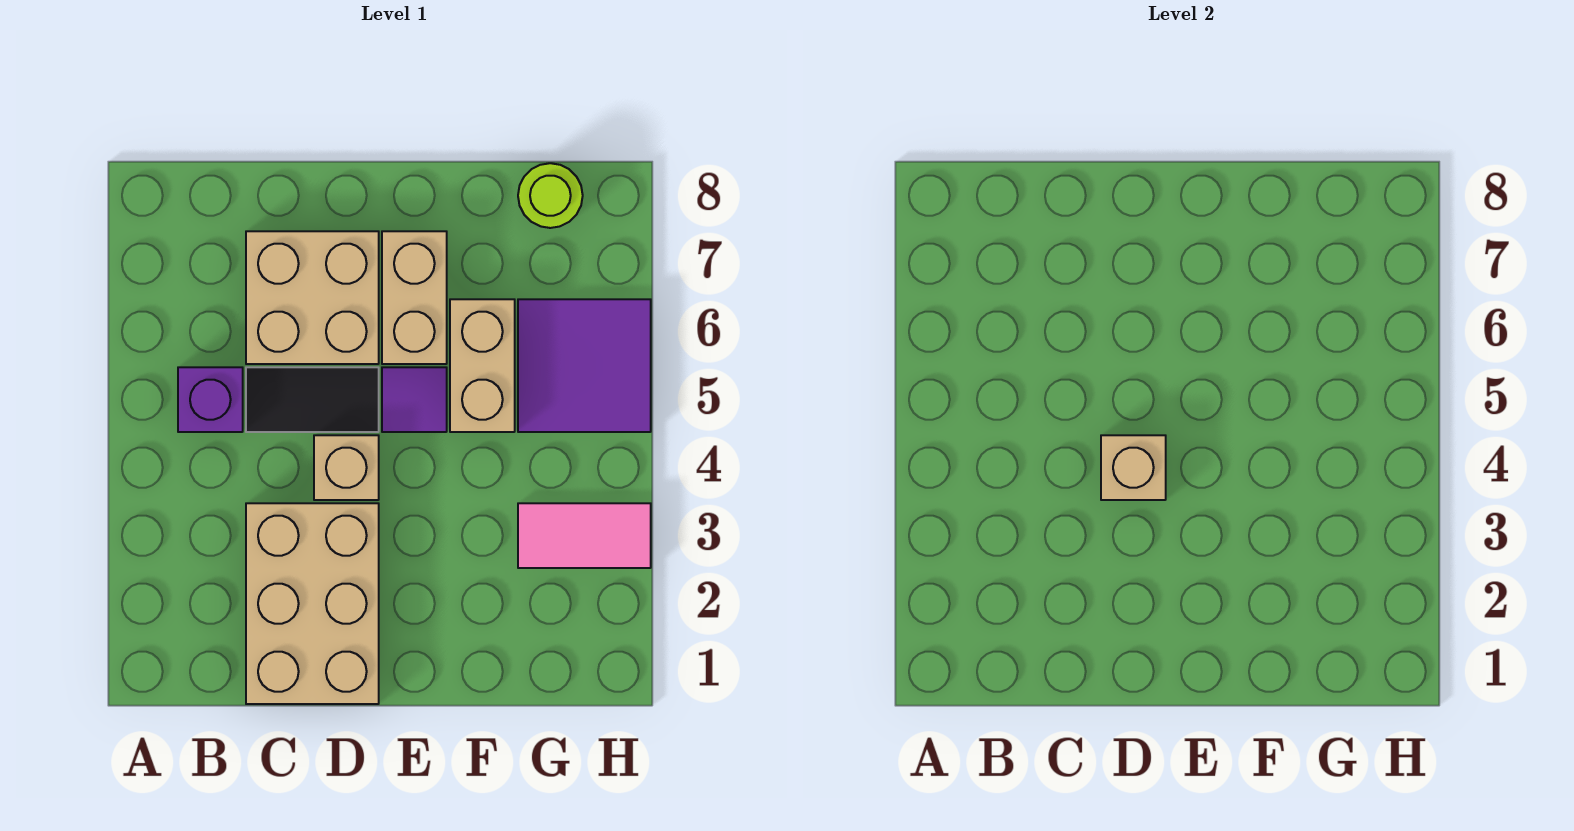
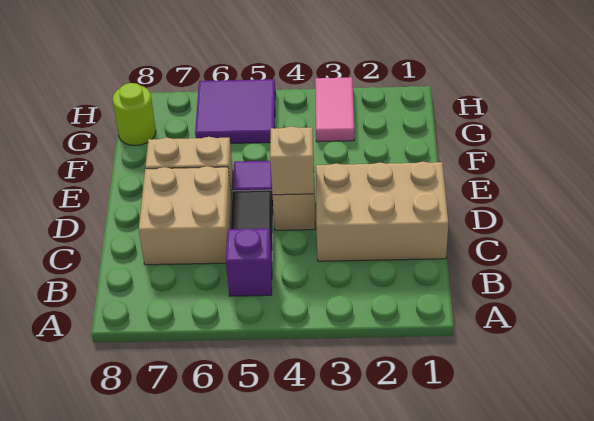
tan 1x2 brick [450,299,515,432] -> none

